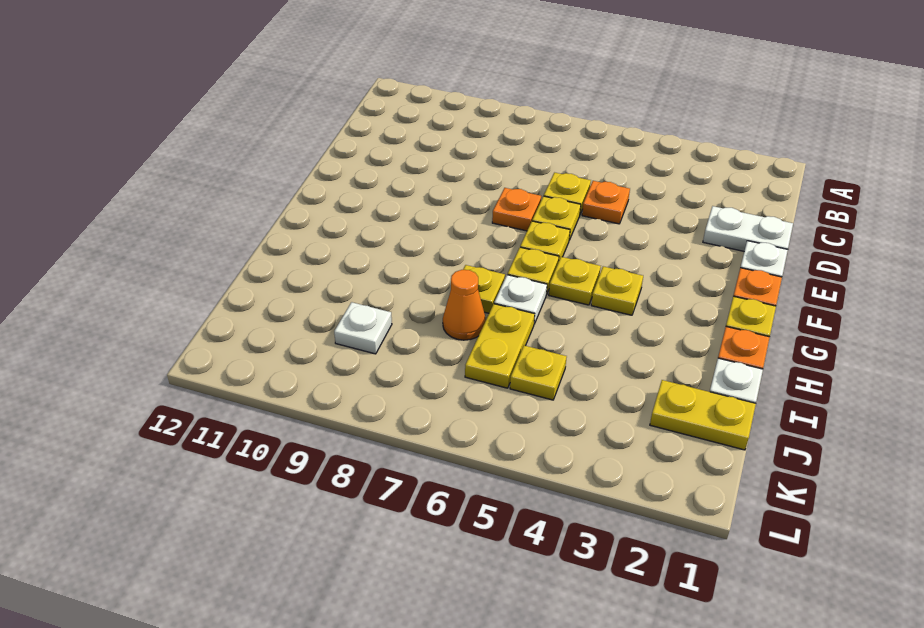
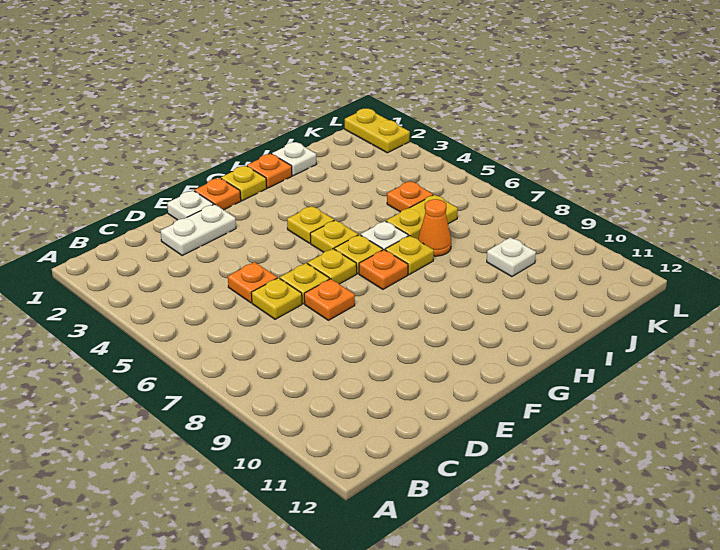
white 1x2 plate [703,206,793,251] -> white 1x2 plate turned to [161,204,236,256]
none -> orange 1x1 plate [359,250,408,289]
yellow 1x2 plate [650,380,756,450] -> yellow 1x2 plate moved to [345,108,410,153]
yellow 1x1 plate [510,346,567,400] -> orange 1x1 plate [387,181,433,212]

